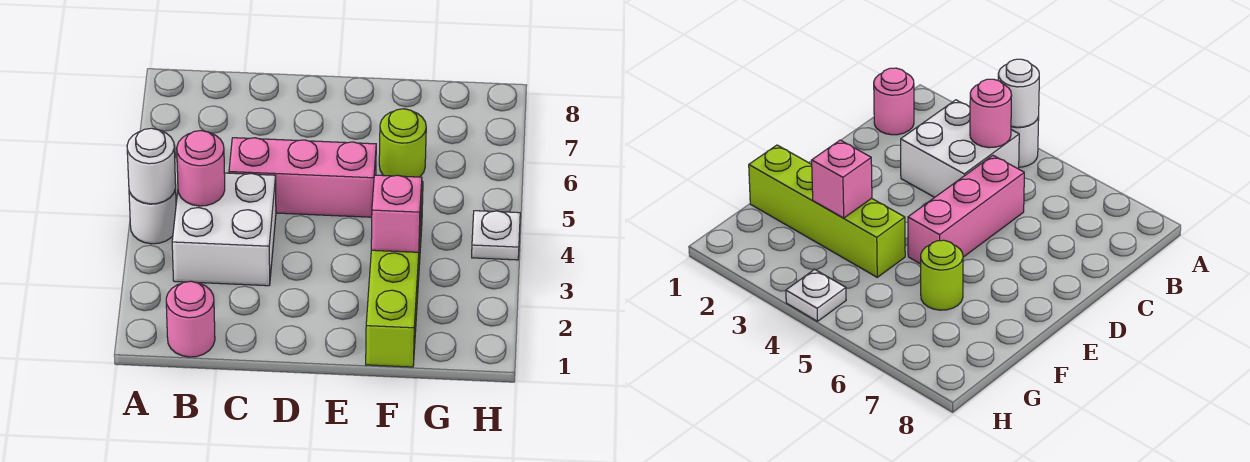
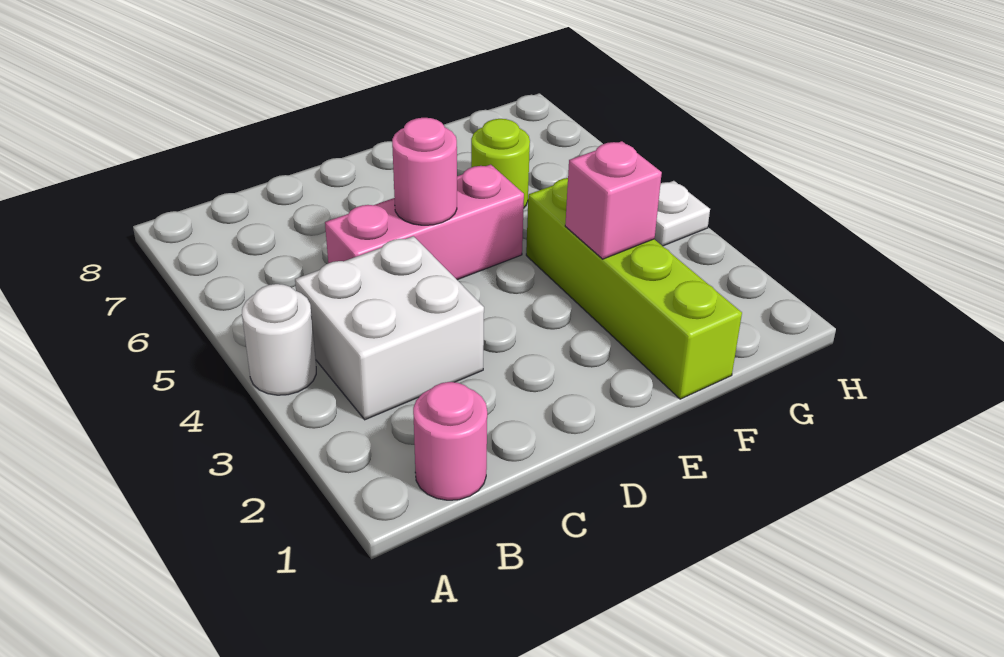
white 1x1 round brick [127,128,176,204] -> none
pink 1x1 round brick [177,131,225,206] -> pink 1x1 round brick moved to [392,118,457,225]

